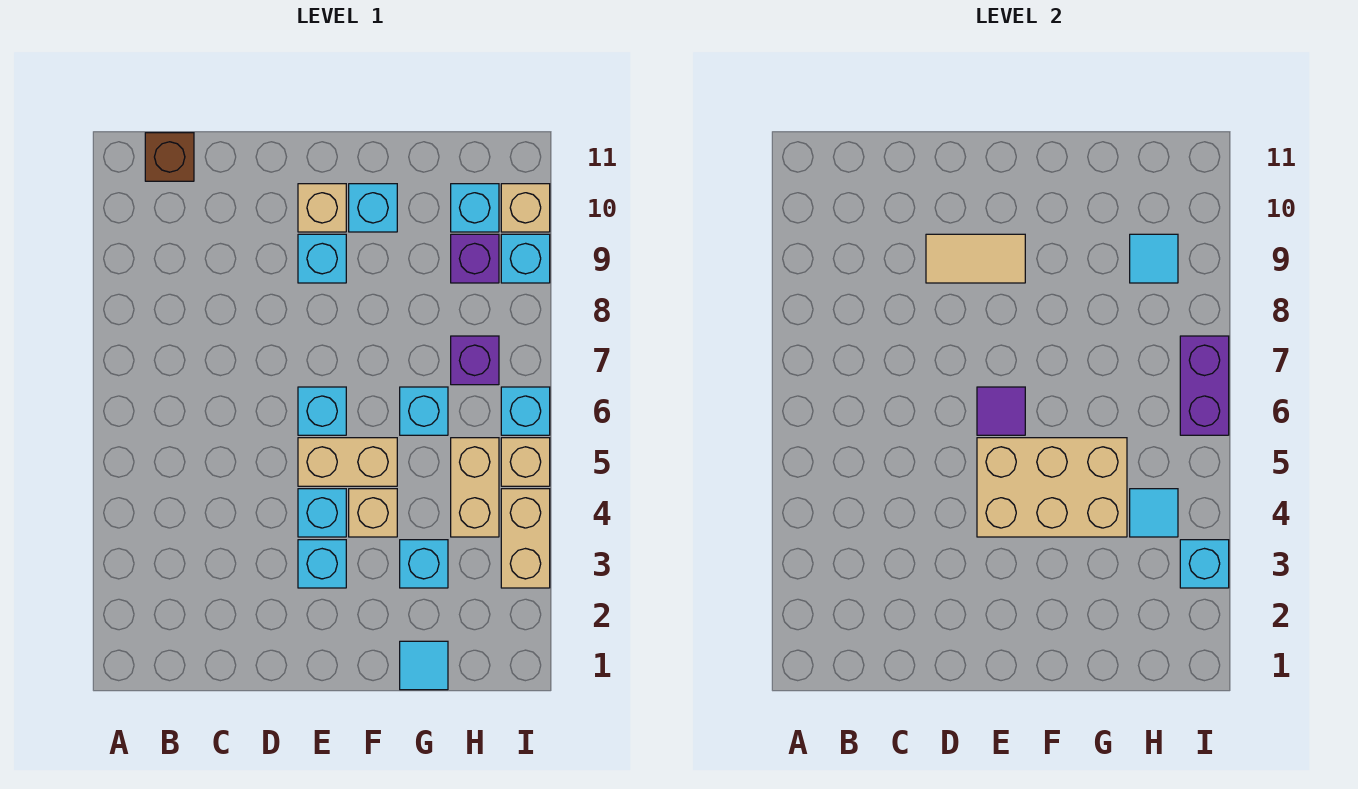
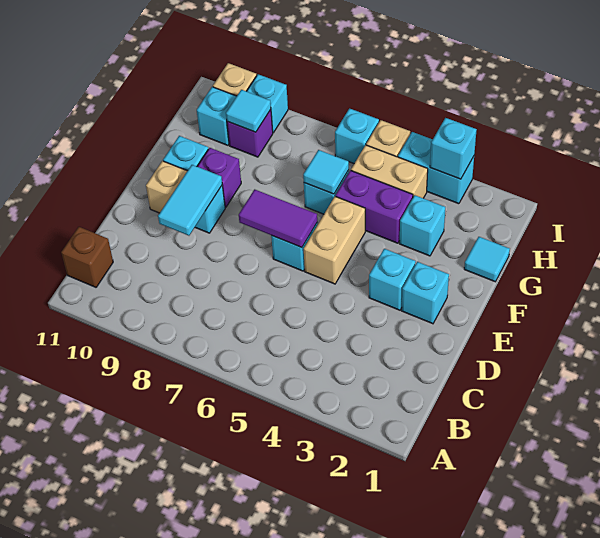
tan 1x2 tile [926,234,1025,283] -> cyan 1x2 tile [158,165,222,236]
cyan 1x1 brick [298,489,346,537] -> cyan 1x1 brick moved to [402,262,449,324]
tan 2x3 brick [977,438,1127,537] -> none
purple 1x1 tile [977,387,1025,435] -> purple 1x2 tile [239,189,317,248]
tan 1x1 brick [349,489,397,537] -> none
cyan 1x1 tile [1130,489,1178,537] -> cyan 1x1 tile moved to [303,150,349,194]
purple 1x1 brick [451,336,499,385] -> purple 1x1 brick moved to [197,148,241,207]
tan 1x2 brick [501,489,550,588] -> cyan 1x2 brick [398,132,474,204]
purple 1x2 brick [1180,336,1229,435] -> purple 1x2 brick moved to [336,171,413,243]

